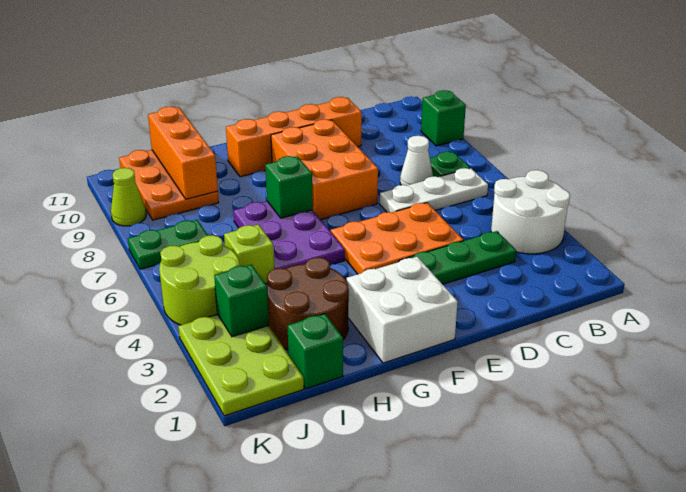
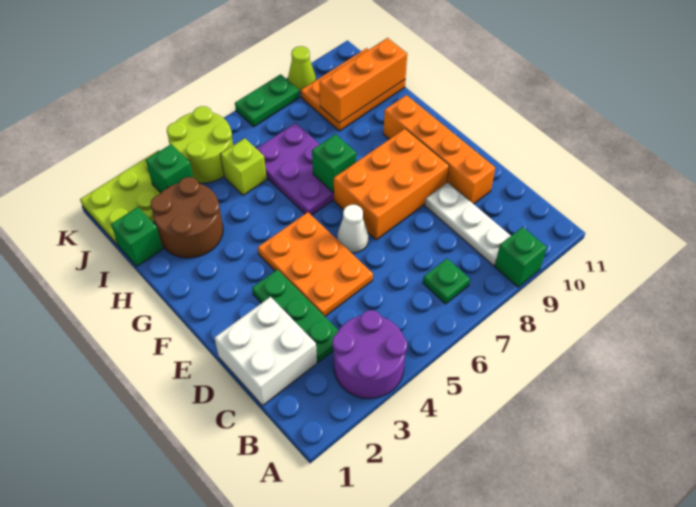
white 2x2 round brick [491,170,570,254] -> purple 2x2 round brick [332,310,407,398]
white 1x3 plate [380,168,488,213] -> white 1x3 plate moved to [425,182,511,266]
white 1x1 cone [400,136,433,185] -> white 1x1 cone moved to [337,205,369,253]
white 2x2 brick [347,257,458,363] -> white 2x2 brick moved to [214,297,317,406]
purple 2x3 plate [233,201,345,269] -> purple 2x3 plate turned to [256,123,334,215]
green 1x2 plate [128,220,208,269] -> green 1x2 plate turned to [235,74,299,127]

